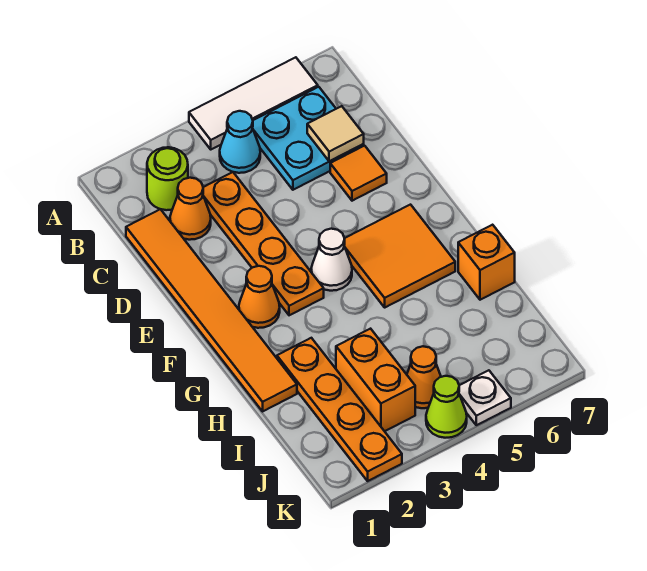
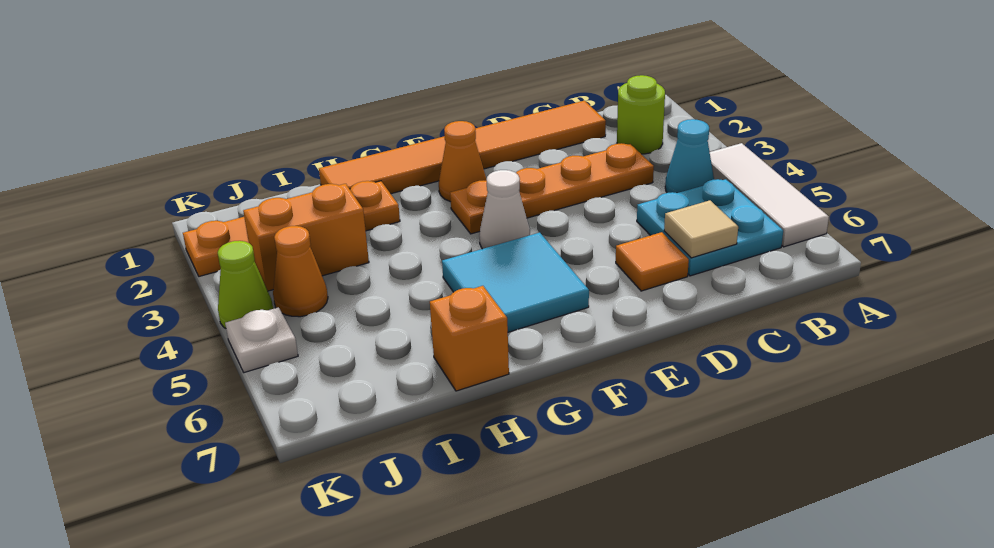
orange 1x1 cone [170,178,211,240] -> none
orange 2x2 tile [344,205,455,307] -> cyan 2x2 tile [442,233,589,332]

